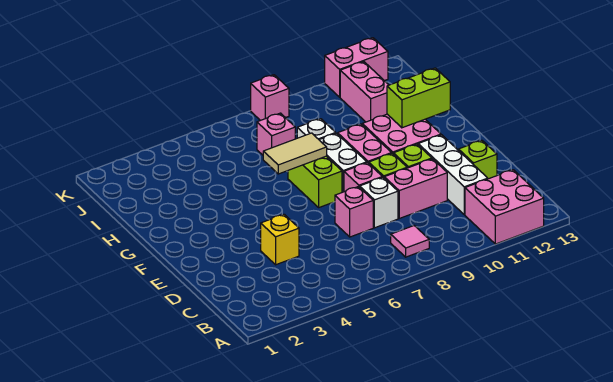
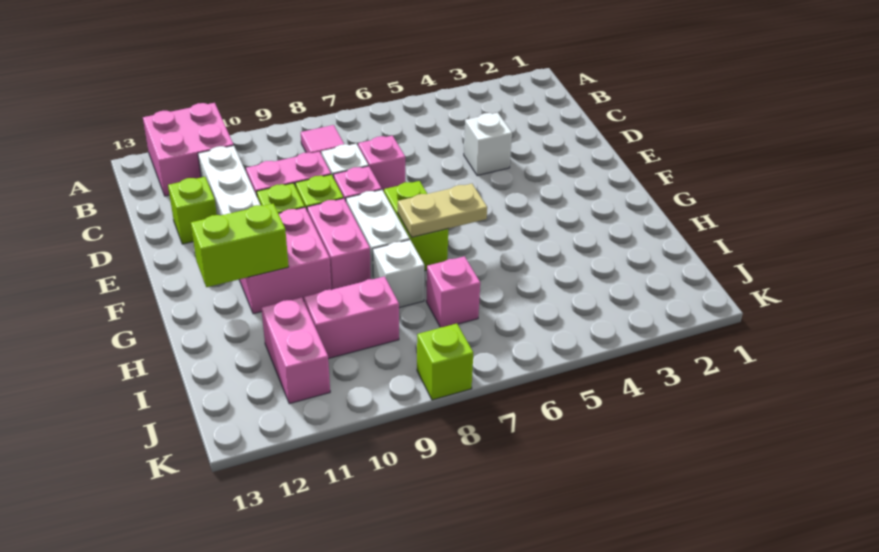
yellow 1x1 brick [261,214,299,265] -> white 1x1 brick [464,112,512,176]
tan 1x2 tile [263,133,327,174] -> tan 1x2 plate [398,184,487,237]
pink 1x1 brick [251,75,289,121] -> lime 1x1 brick [417,324,473,400]
pink 1x2 brick [325,38,388,97] -> pink 1x2 brick moved to [304,276,399,359]

